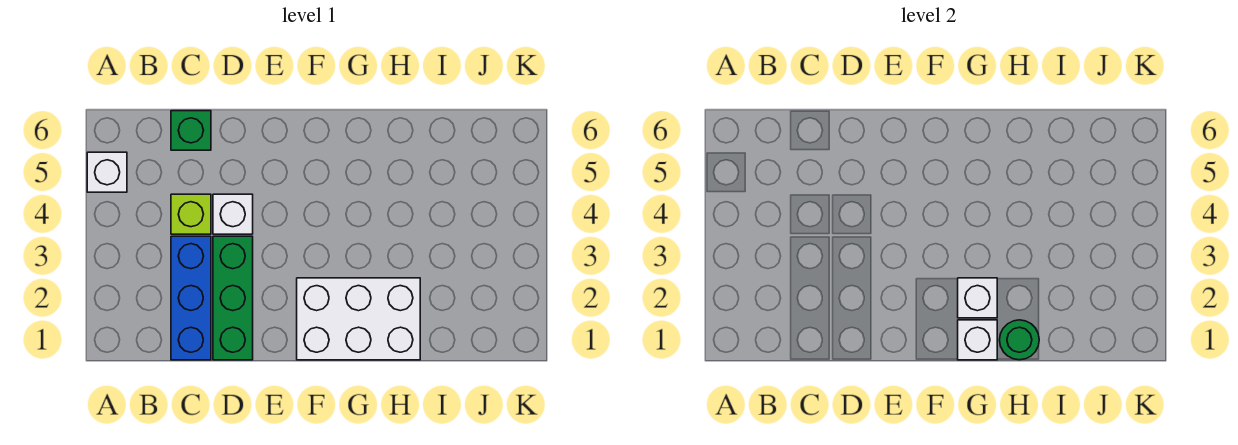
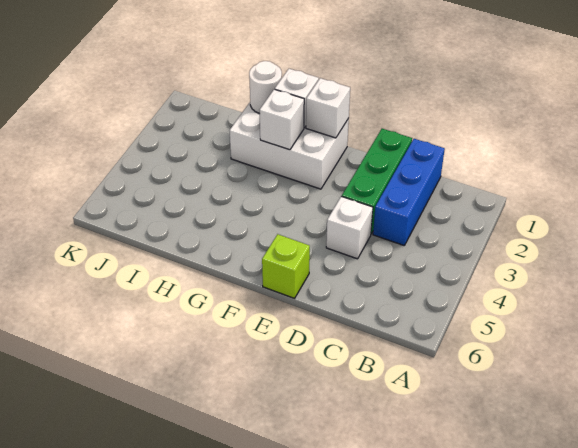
white 1x1 brick [87,152,127,192] -> white 1x1 brick moved to [306,78,350,138]
lime 1x1 brick [171,194,211,234] -> lime 1x1 brick moved to [262,234,310,298]
green 1x1 brick [171,111,211,150] -> none
green 1x1 round brick [1000,320,1039,360] -> white 1x1 round brick [249,61,282,113]

